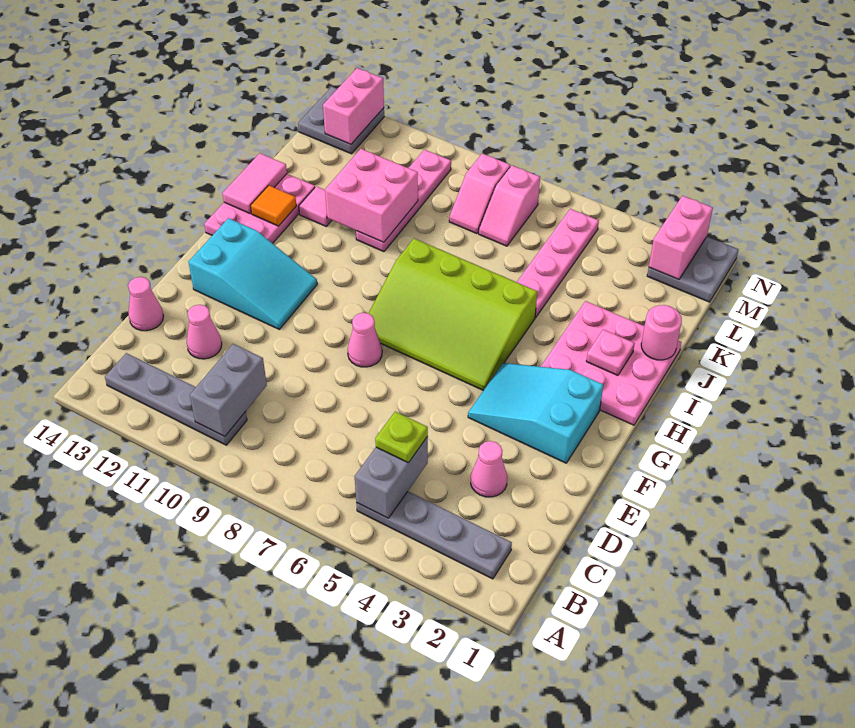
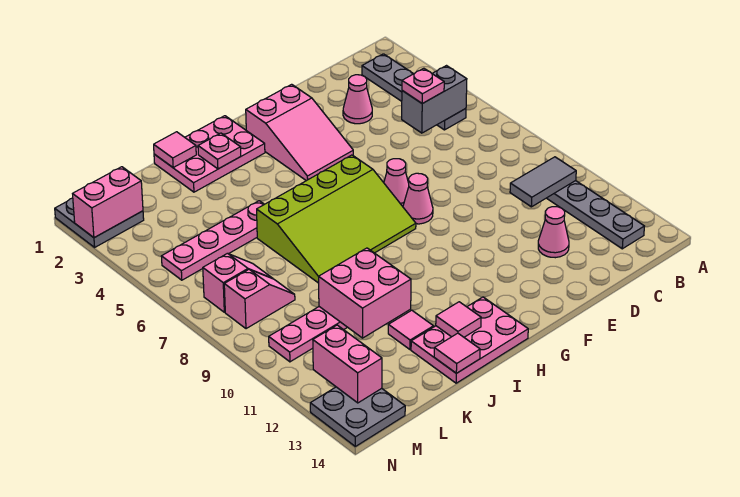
grey 1x2 brick [190,344,267,437] -> grey 1x2 tile [510,157,576,207]
lime 1x1 plate [375,412,428,463] -> pink 1x1 plate [402,68,444,103]
pink 1x1 cone [128,277,164,331] -> pink 1x1 cone moved to [384,159,409,206]
cyan 2x3 slope [468,363,603,463] -> pink 2x3 slope [246,84,353,181]
cyan 2x3 slope [188,218,317,329] -> none
lime 3x4 slope [368,239,537,390] -> lime 3x4 slope turned to [257,155,416,283]
pink 3x3 plate [541,301,682,425] -> pink 2x3 plate [154,116,265,192]
orange 1x1 tile [251,185,296,226] -> pink 1x1 tile [436,302,481,337]
pink 1x2 tile [223,153,287,213] -> pink 1x1 tile [434,333,480,373]
pink 1x1 round brick [641,305,682,360] -> pink 1x1 tile [154,132,196,167]
pink 1x2 brick [323,68,384,144] -> pink 1x2 brick turned to [313,325,382,403]

